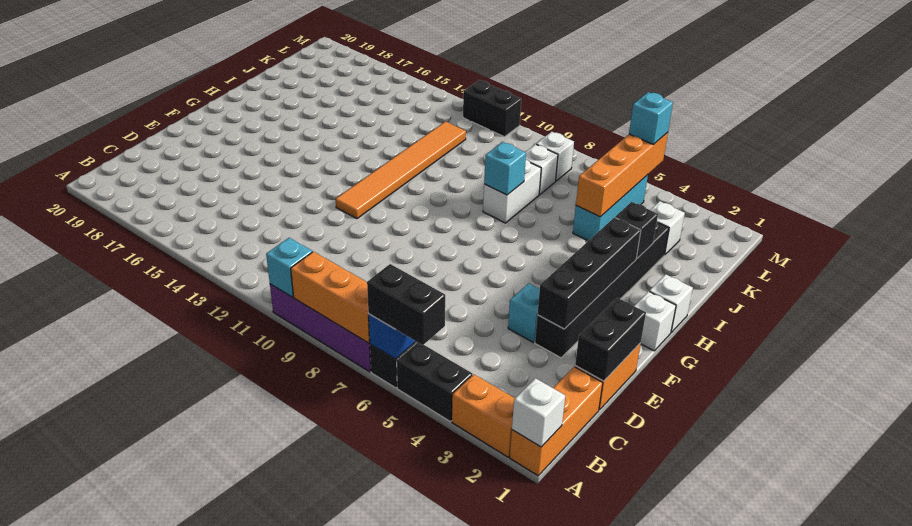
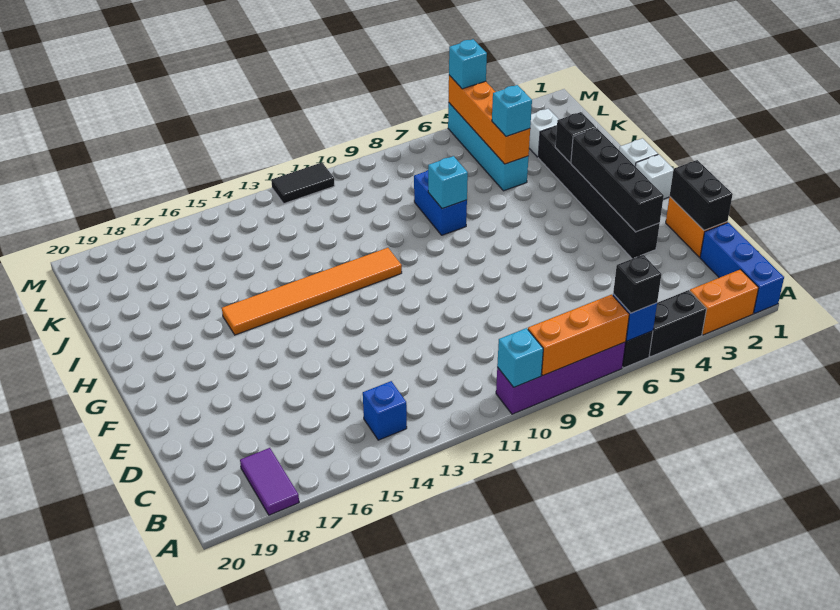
orange 1x3 brick [510,367,603,476] -> blue 1x3 brick [700,223,784,314]
white 1x1 brick [512,378,565,447] -> none
black 1x2 brick [367,264,445,345] -> black 1x1 brick [613,255,661,313]
none -> purple 1x2 tile [240,448,299,515]
none -> blue 1x1 brick [363,381,407,440]
cyan 1x1 brick [508,283,540,343] -> cyan 1x1 brick moved to [492,85,532,137]
orange 1x6 tile [336,121,466,219] -> orange 1x6 tile turned to [222,248,402,335]
white 1x2 brick [483,160,541,223] -> blue 1x2 brick [414,170,467,235]
cyan 1x3 brick [573,175,648,241] -> cyan 1x4 brick [448,103,529,191]
white 1x1 brick [526,144,558,195] -> none
white 1x1 brick [536,132,574,181] -> none
black 1x2 brick [463,80,521,137] -> black 1x2 tile [271,163,335,204]

